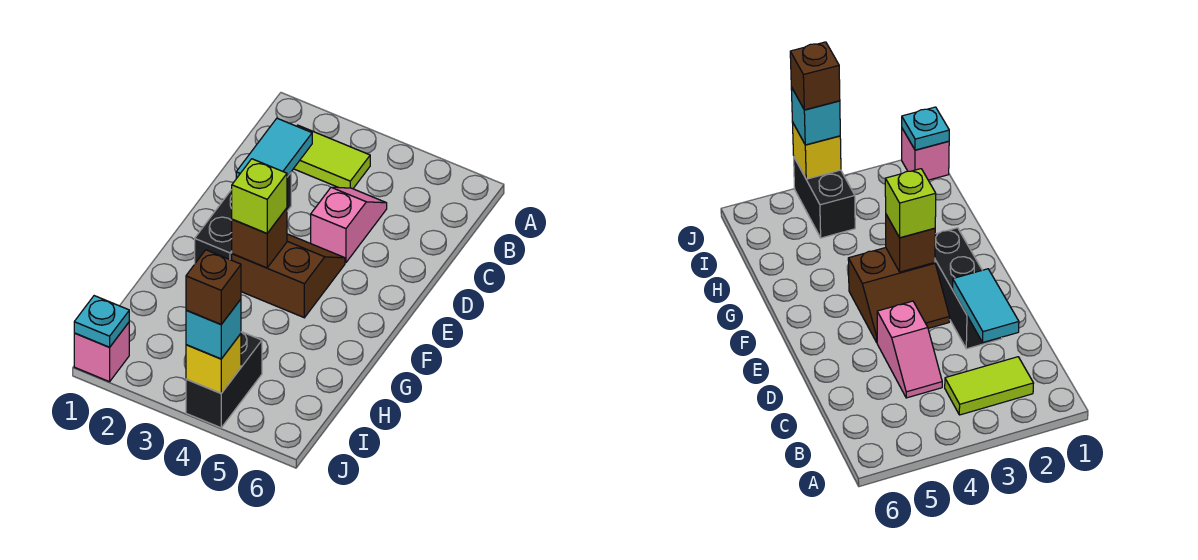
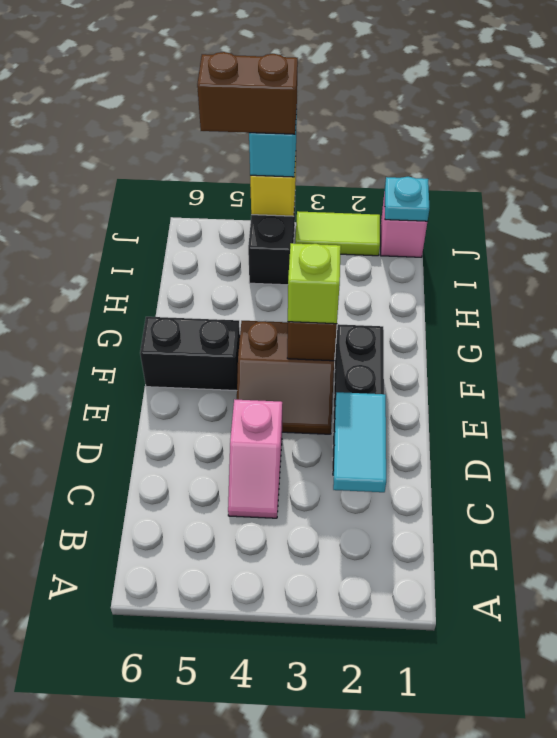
lime 1x2 tile [294,125,370,189] -> lime 1x2 tile moved to [295,211,380,256]
none -> black 1x2 brick [140,317,240,391]
brown 1x1 brick [186,250,241,324] -> brown 1x2 brick [197,52,298,134]

